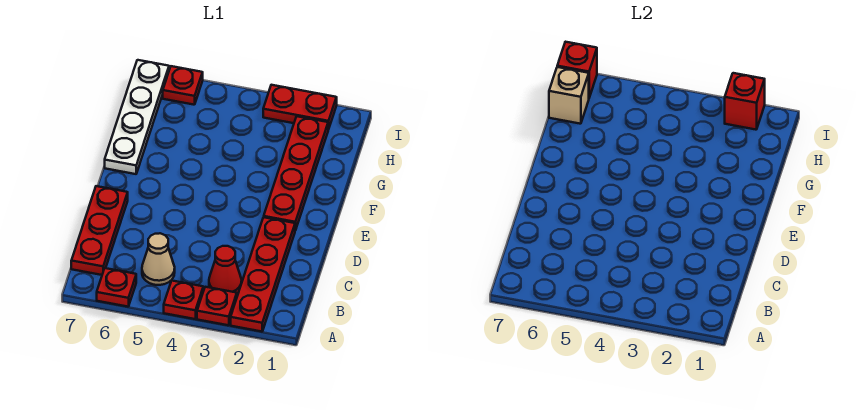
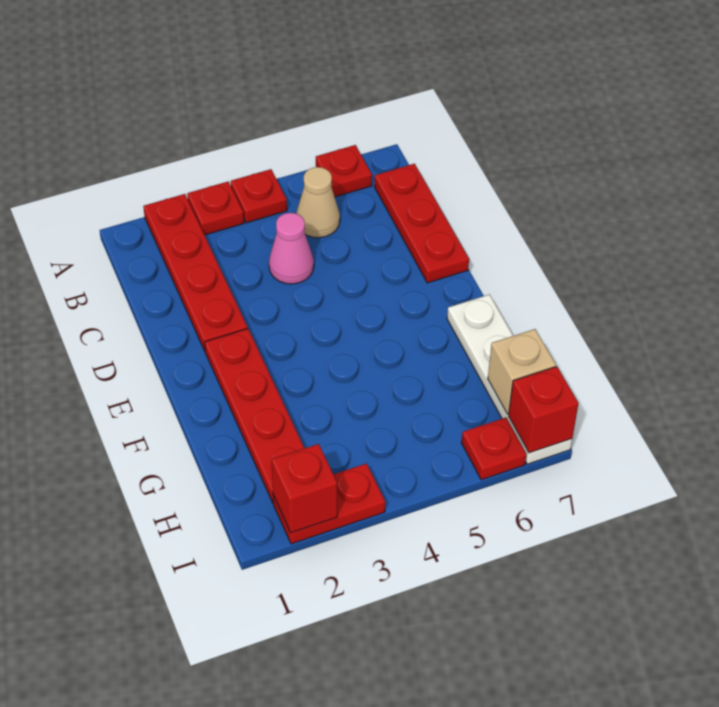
red 1x1 cone [209,246,242,293] -> none
none -> pink 1x1 cone [269,213,314,284]

